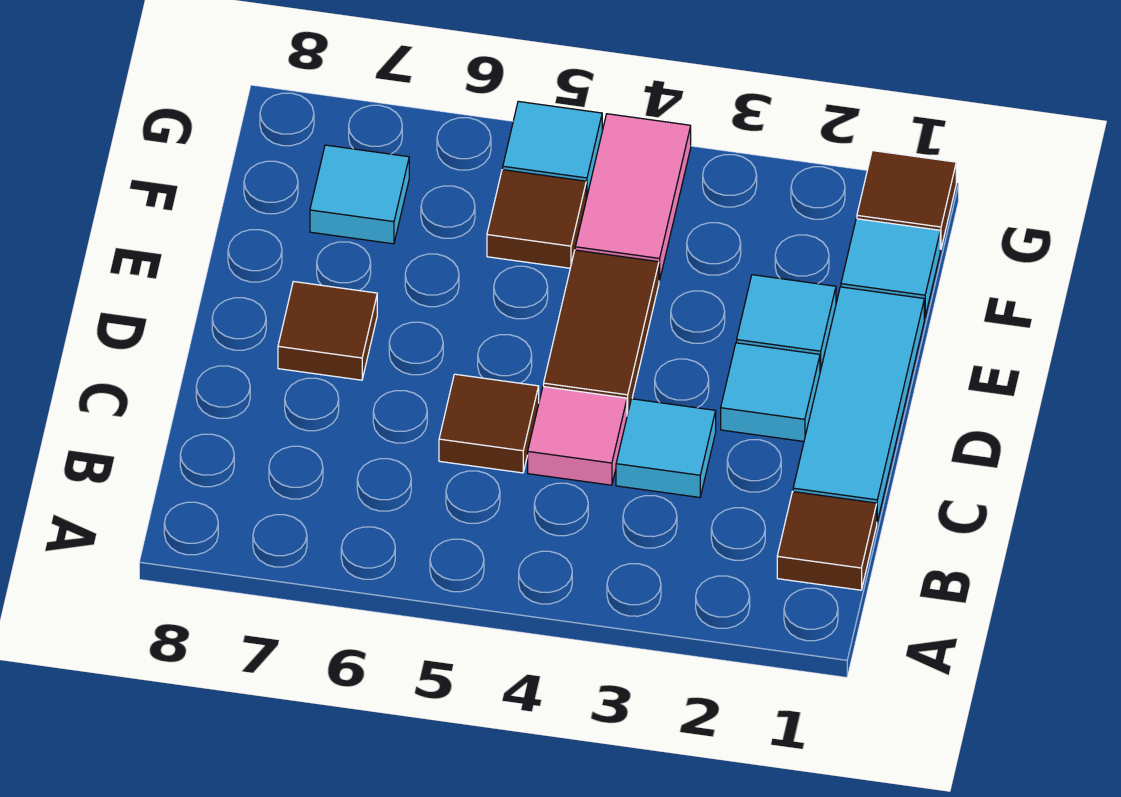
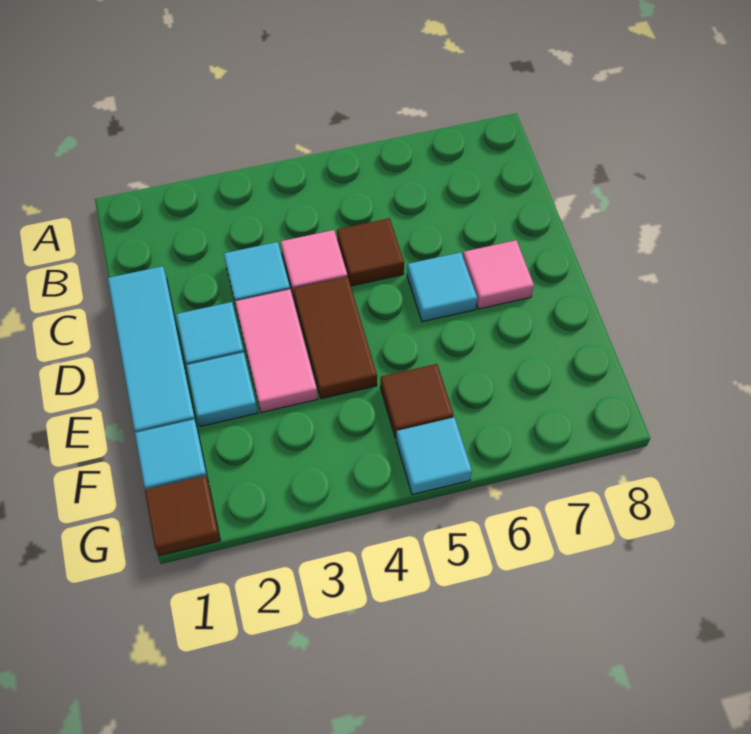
brown 1x1 tile [777,492,877,590] -> none
brown 1x1 tile [278,282,377,380] -> pink 1x1 tile [463,240,534,309]
pink 1x2 tile [575,114,691,280] -> pink 1x2 tile moved to [235,289,318,412]
cyan 1x1 tile [310,145,409,244] -> cyan 1x1 tile moved to [407,252,477,322]

